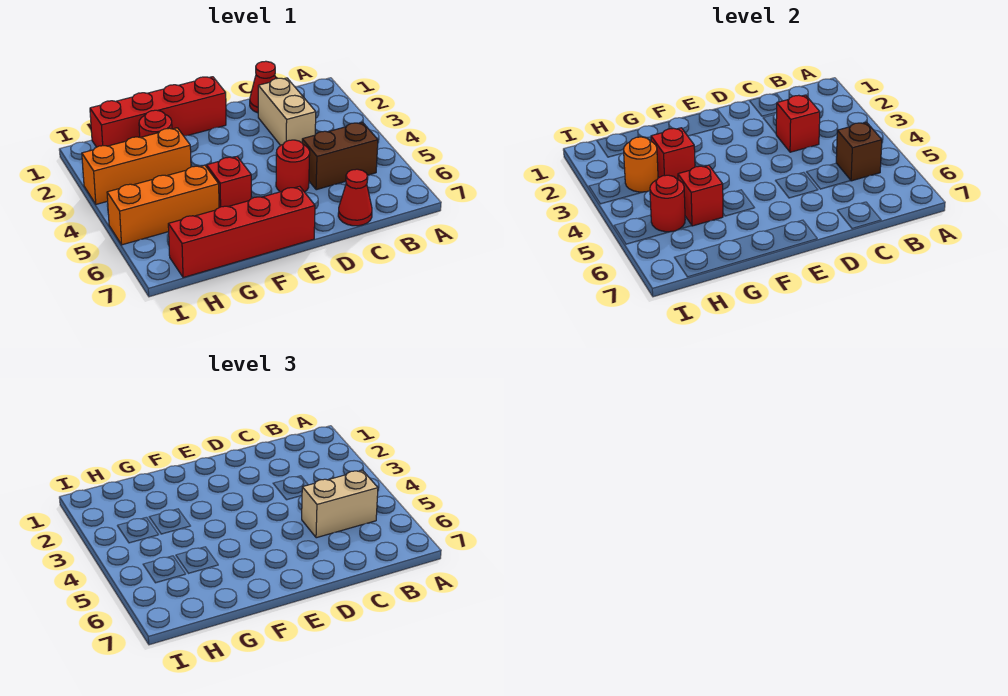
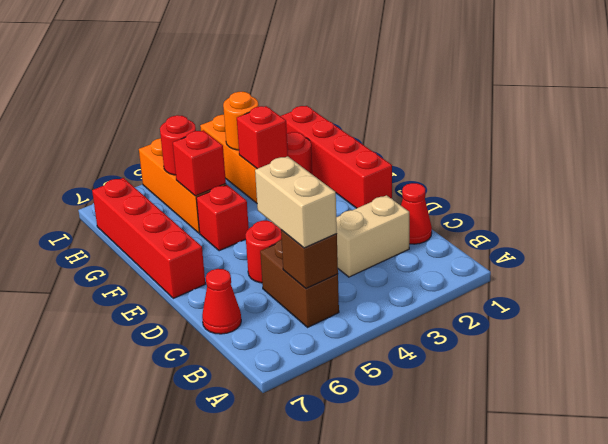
red 1x1 brick [776,95,820,152] -> none

